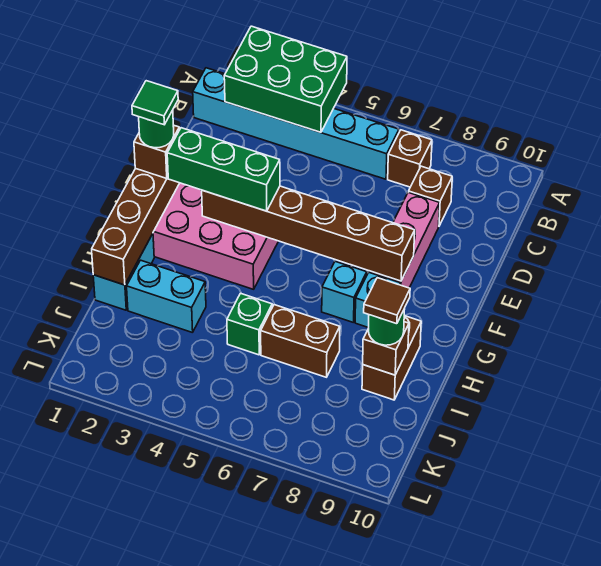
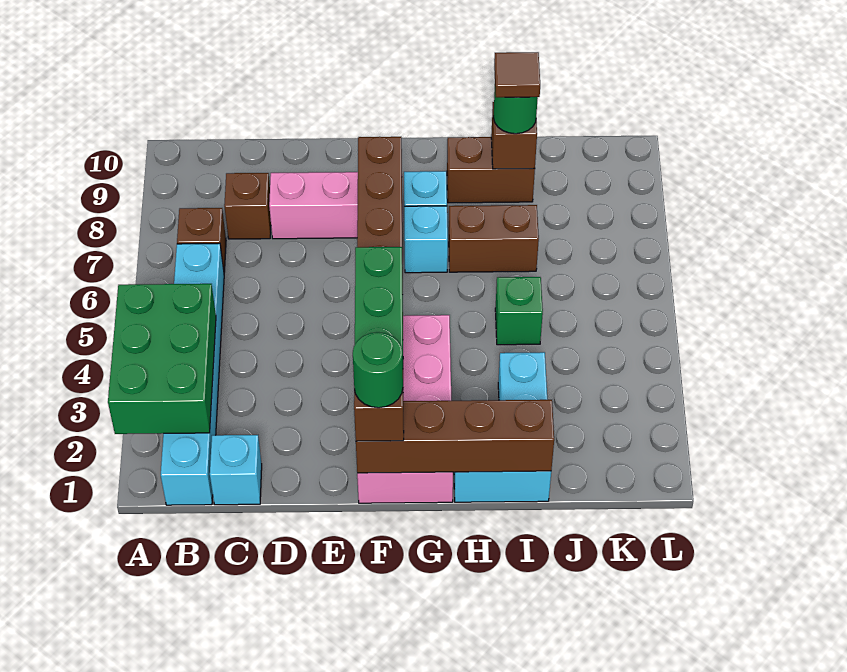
none -> cyan 1x1 brick [210,435,262,505]
green 1x1 tile [132,81,178,125] -> none
brown 1x2 brick [261,304,340,377] -> brown 1x2 brick turned to [449,205,539,272]

